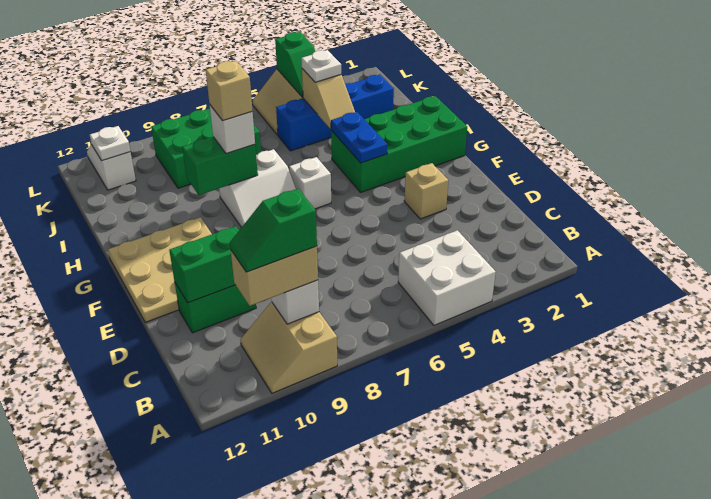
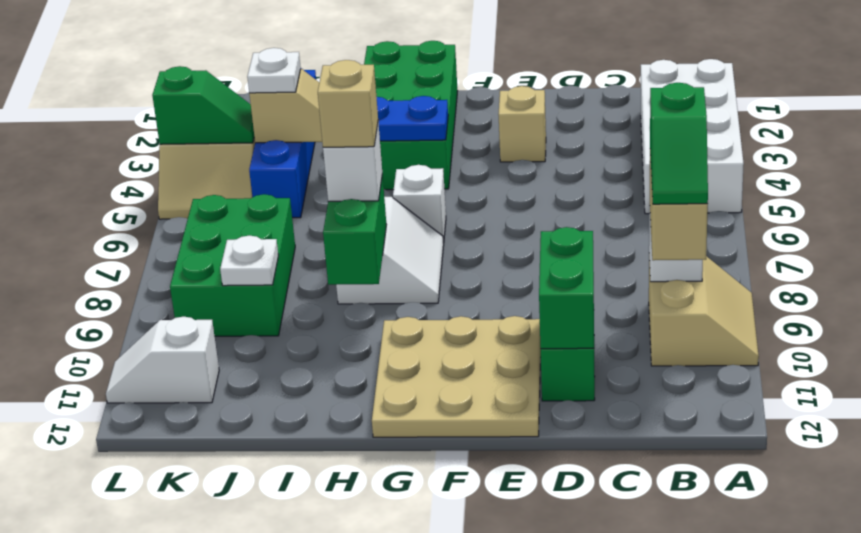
white 2x2 brick [398,230,496,325] -> white 2x4 brick [641,59,744,214]
tan 2x2 slope [240,302,337,393] -> tan 2x2 slope turned to [649,256,759,366]
white 1x1 plate [90,126,130,161] -> white 1x1 plate moved to [220,235,278,286]

